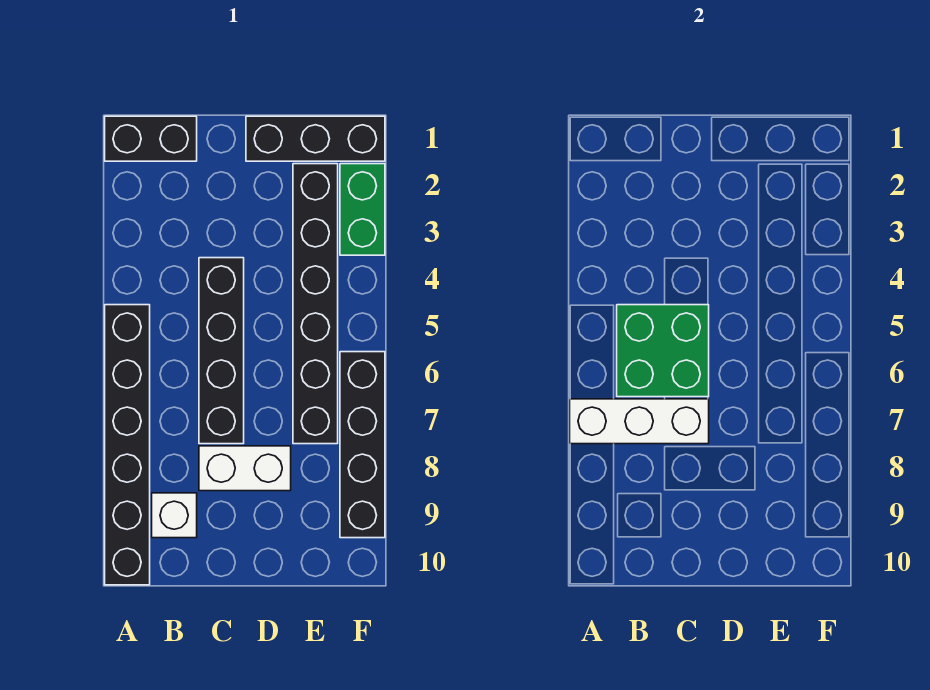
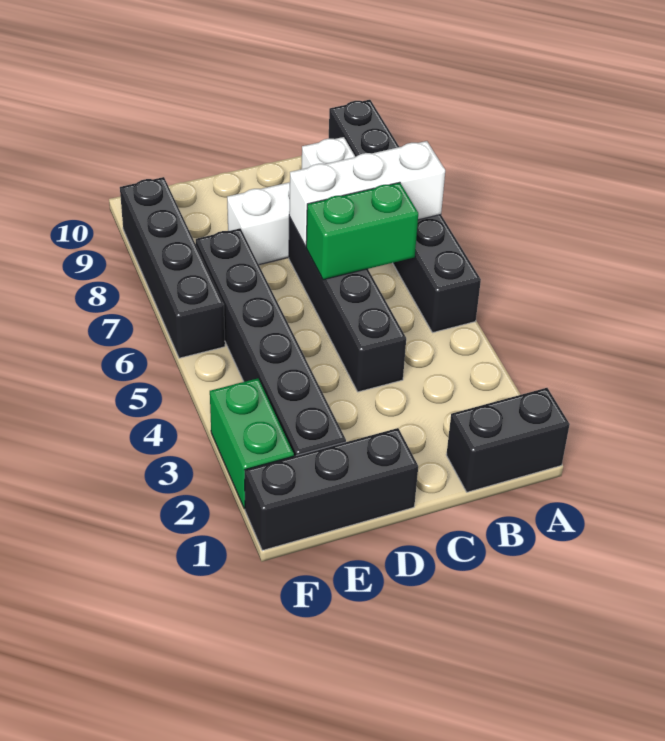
green 2x2 brick [617,305,709,397] -> green 1x2 brick [306,182,418,280]

